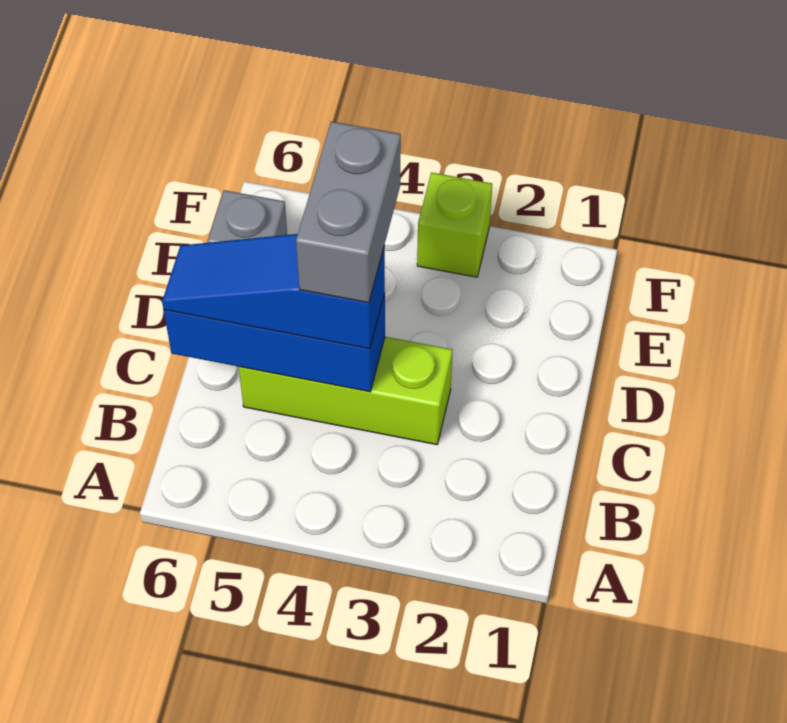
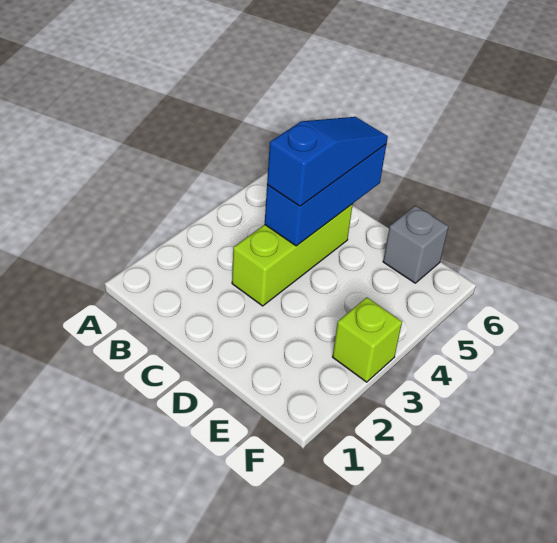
grey 1x2 brick [296,121,401,303] -> none

